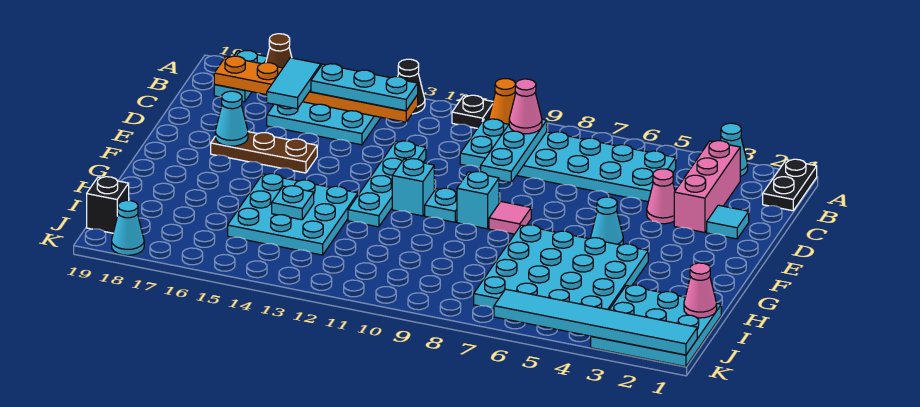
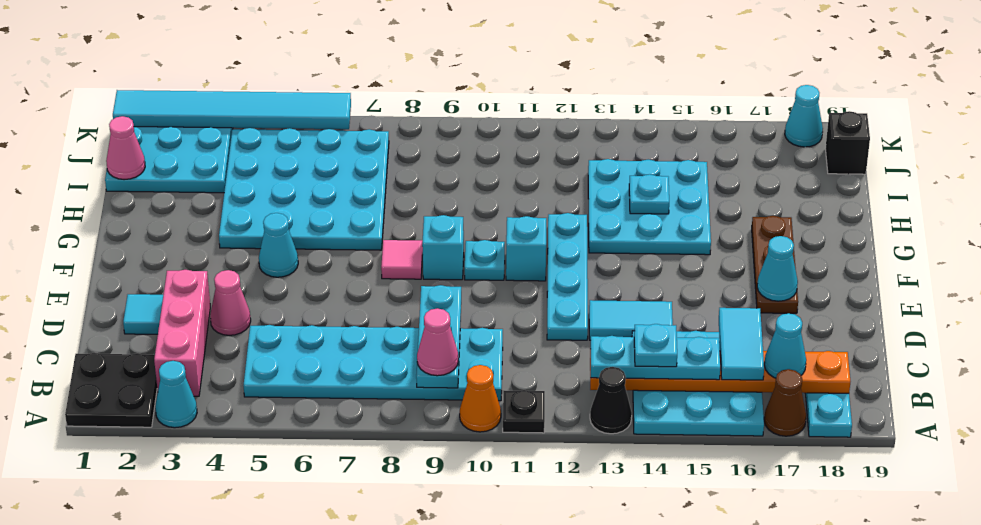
black 1x2 plate [763,159,817,211] -> black 2x2 plate [65,353,157,427]
none -> cyan 1x1 plate [634,324,677,367]
none -> cyan 1x1 cone [764,313,806,378]
none -> cyan 1x2 tile [589,300,673,340]
brown 1x3 plate [211,132,317,173] -> brown 1x3 plate turned to [752,216,798,313]

